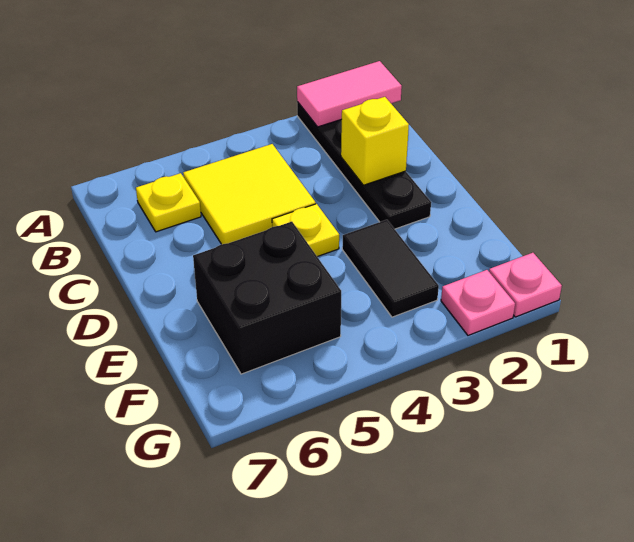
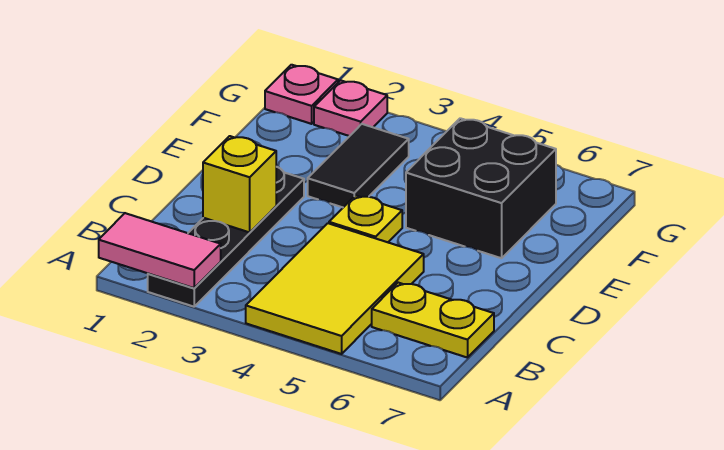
yellow 2x2 tile [183,144,316,244] -> yellow 2x3 tile [246,223,424,354]
yellow 1x1 plate [136,173,201,232] -> yellow 1x2 plate [372,283,494,358]

